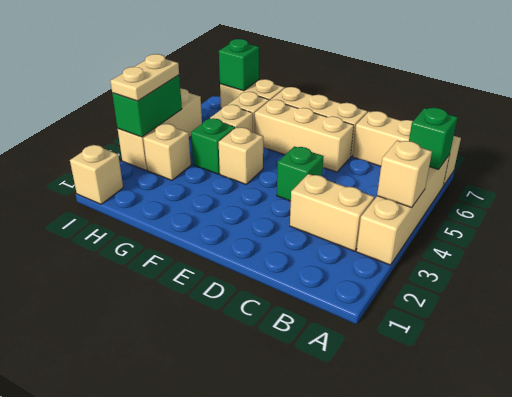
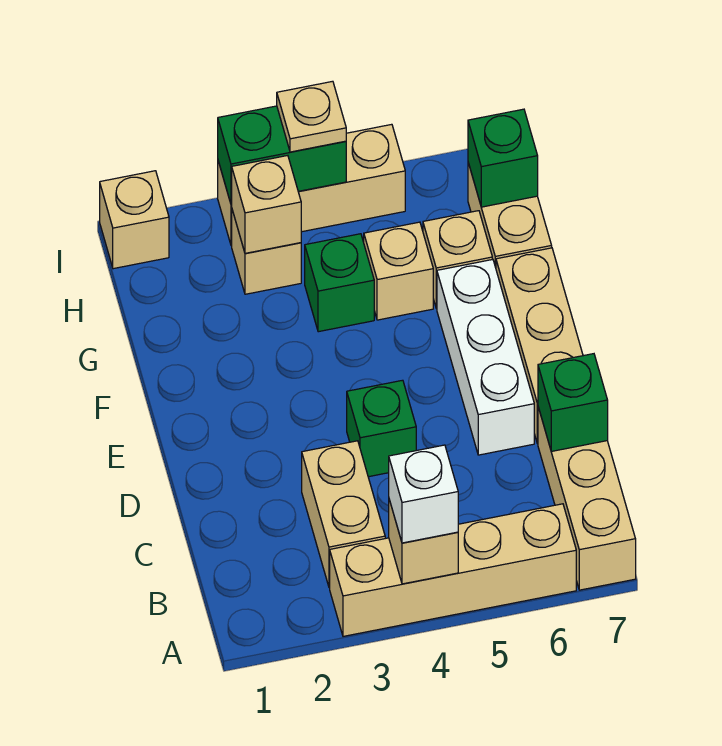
none -> white 1x1 brick [389,445,458,543]
green 1x1 brick [409,108,458,170] -> green 1x1 brick moved to [538,354,608,451]
tan 1x3 brick [255,100,354,172] -> white 1x3 brick [437,259,534,455]
tan 1x1 brick [219,127,263,184] -> tan 1x1 brick moved to [232,156,301,253]
tan 1x2 plate [111,54,179,101] -> tan 1x1 plate [277,81,346,152]

